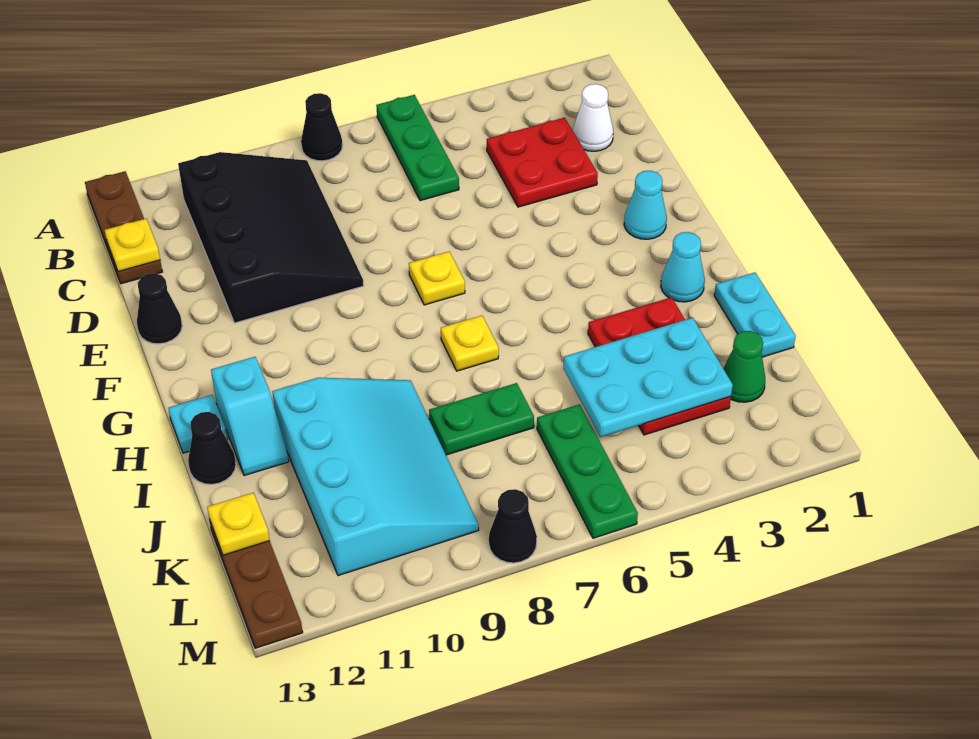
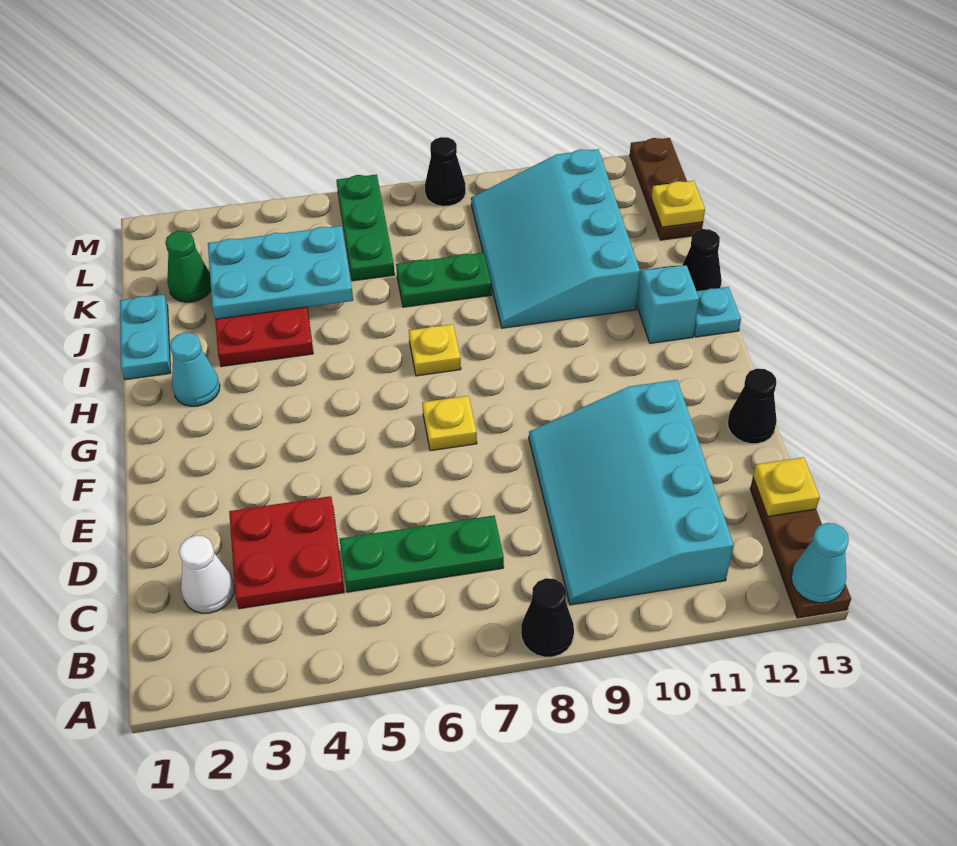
green 1x3 plate [376,95,459,201] -> green 1x3 plate turned to [340,516,504,592]
black 3x4 slope [178,152,364,323] -> cyan 3x4 slope [529,380,734,605]
cyan 1x1 cone [624,171,667,239] -> cyan 1x1 cone moved to [791,523,849,603]

